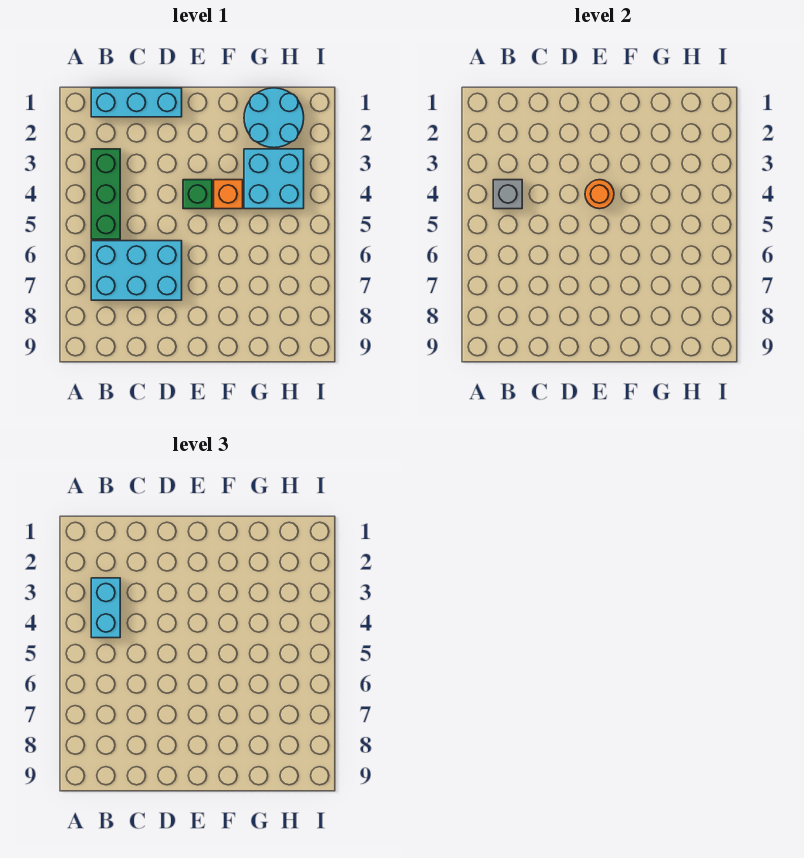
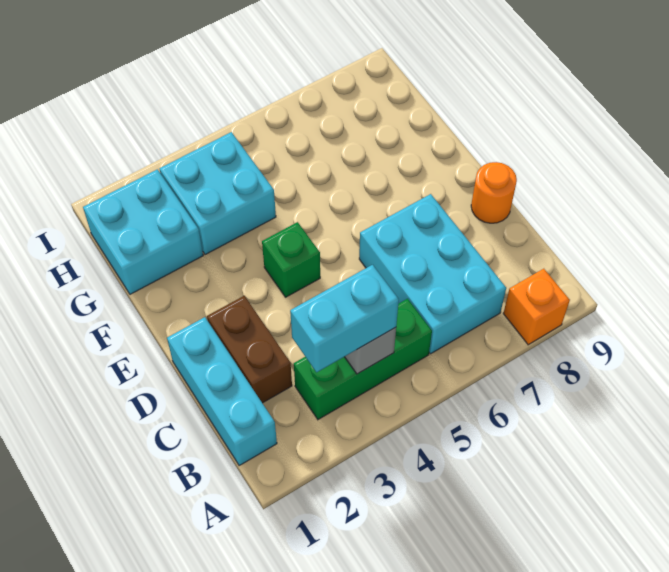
none -> brown 1x2 brick [207,296,292,403]
orange 1x1 round brick [585,180,614,209] -> orange 1x1 round brick moved to [471,162,517,223]
orange 1x1 brick [214,180,243,209] -> orange 1x1 brick moved to [503,269,570,345]
cyan 2x2 round brick [244,88,304,148] -> cyan 2x2 brick [83,169,203,294]

